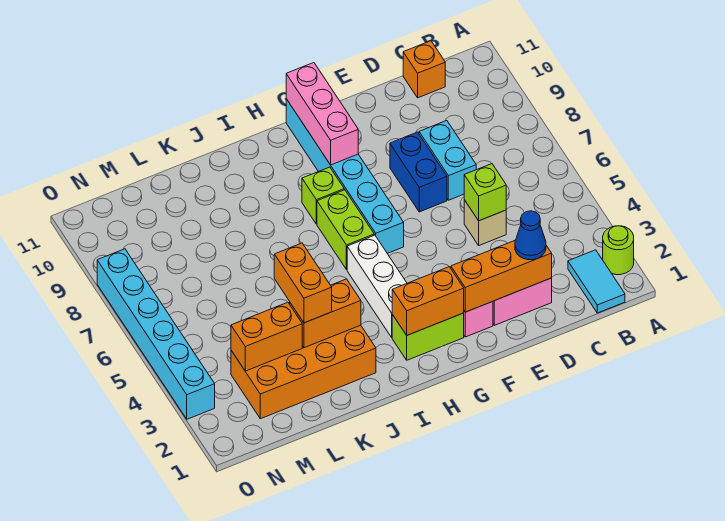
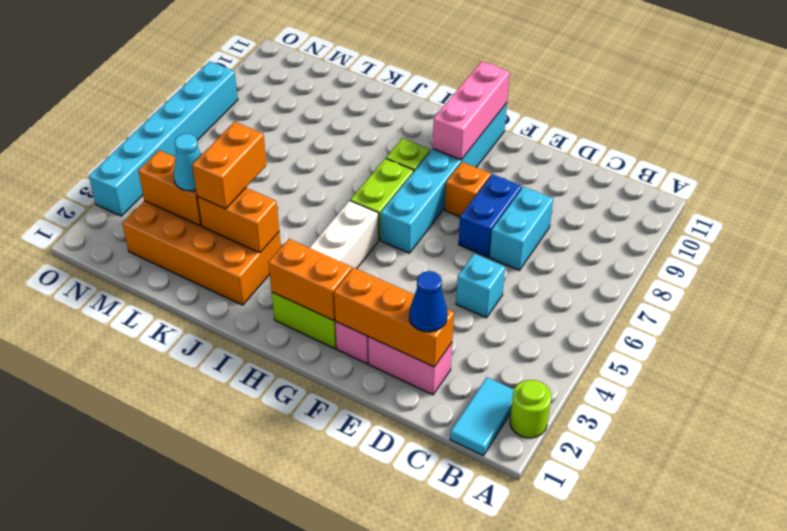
orange 1x1 brick [403,41,445,98] -> orange 1x1 brick moved to [445,162,491,217]
tan 1x1 brick [464,200,506,245] -> cyan 1x1 brick [456,254,505,318]
lime 1x1 brick [464,164,506,221] -> none
none -> cyan 1x1 cone [173,134,201,191]

